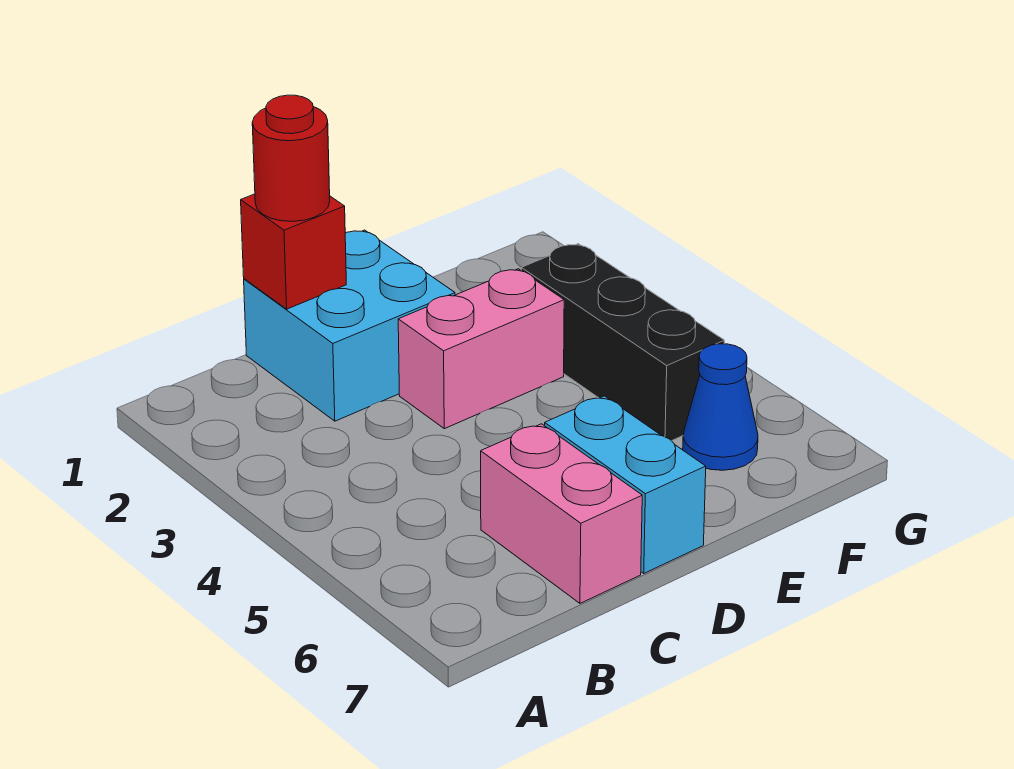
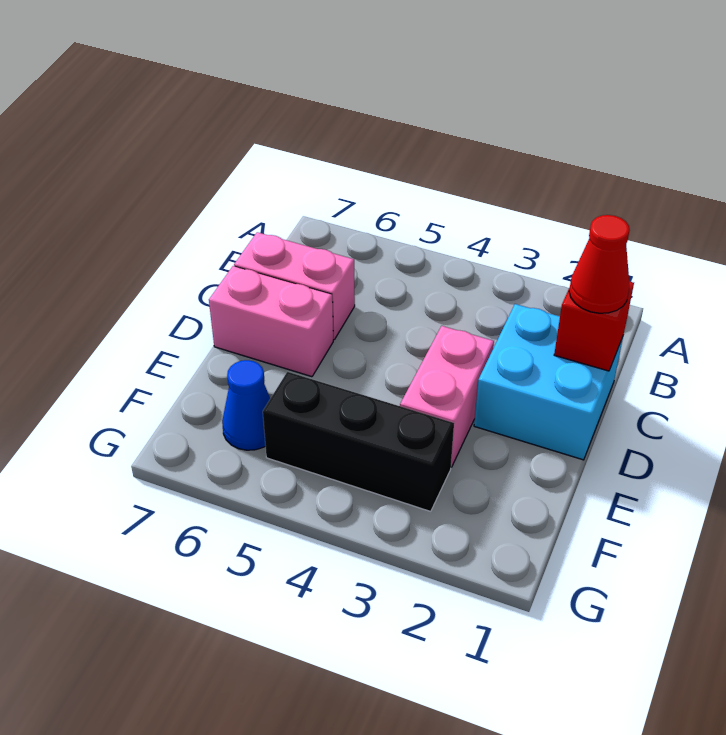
red 1x1 round brick [252,95,330,221] -> red 1x1 cone [569,215,630,313]
cyan 1x2 brick [545,396,706,573] -> pink 1x2 brick [209,266,333,377]

